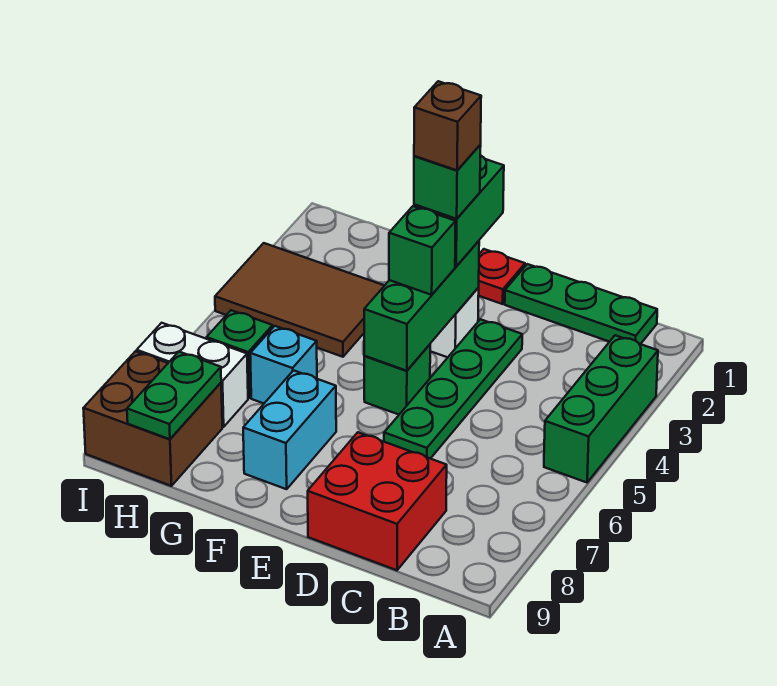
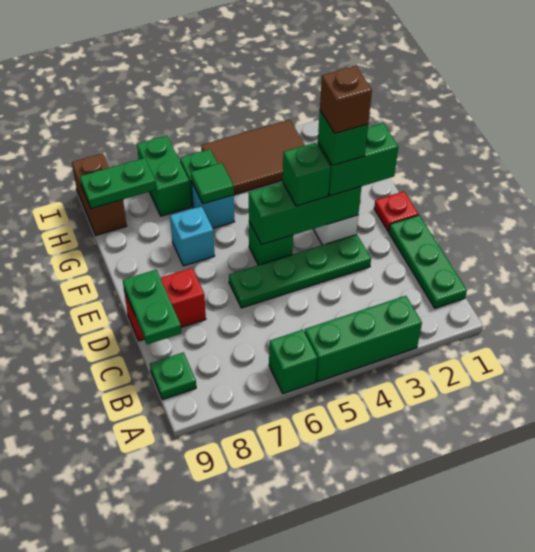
none -> green 1x1 brick [269,330,318,394]
none -> green 1x1 plate [150,352,196,400]
red 2x2 brick [308,432,447,570] -> red 1x2 brick [124,268,206,341]
none -> green 1x2 plate [123,270,181,344]
cyan 1x2 brick [243,370,336,489] -> cyan 1x1 brick [170,206,215,266]
brown 2x3 tile [215,243,385,357] -> brown 2x3 tile turned to [201,120,305,195]
none -> green 1x1 tile [191,163,234,204]
white 1x2 brick [137,323,248,427] -> green 1x2 brick [137,136,191,216]
brown 2x2 brick [83,351,222,486] -> brown 1x2 brick [72,153,127,235]

